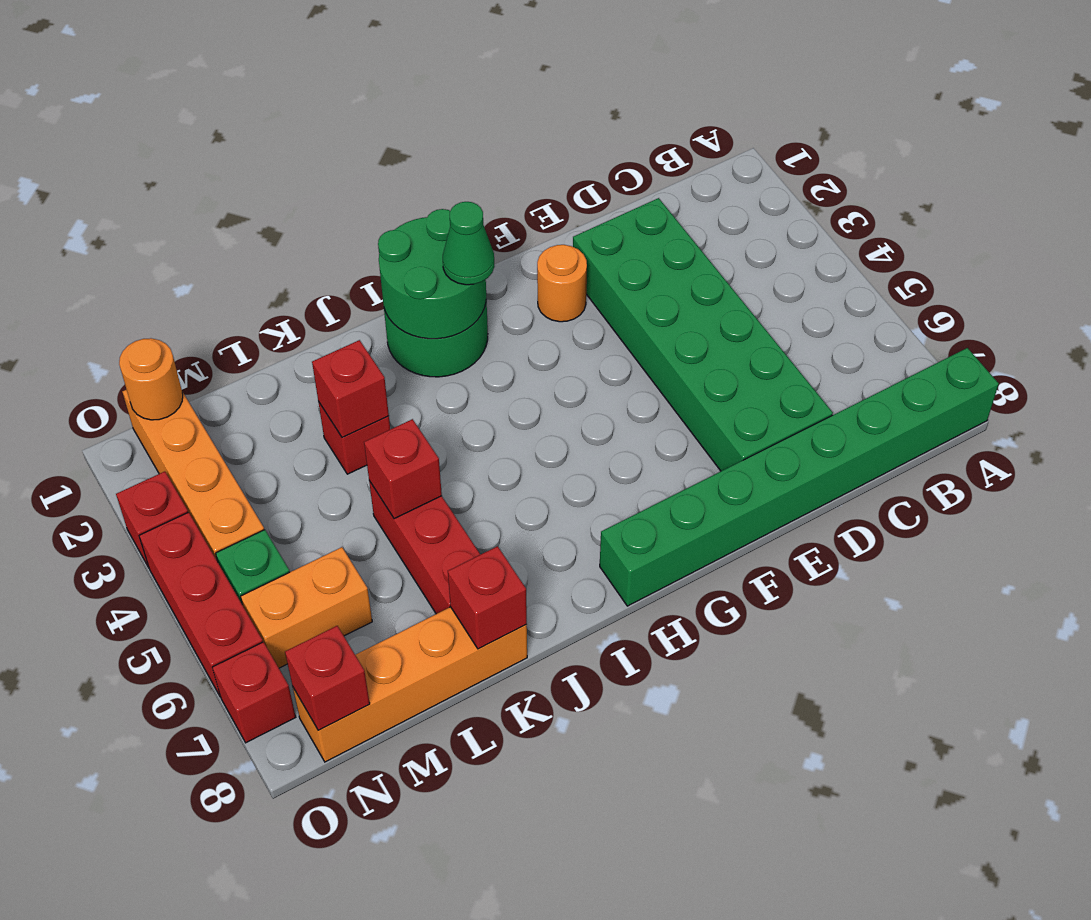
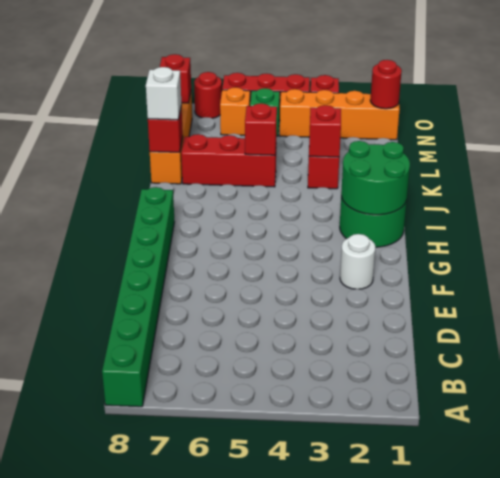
green 2x6 brick [573,198,833,471] -> none
orange 1x1 round brick [537,245,587,322] -> white 1x1 round brick [340,234,375,289]
green 1x1 cone [443,202,495,285] -> none
none -> white 1x1 brick [146,67,181,120]
orange 1x2 brick [241,547,372,668] -> orange 1x1 brick [220,87,250,135]
orange 1x1 round brick [119,338,183,420] -> red 1x1 round brick [370,60,402,109]
red 1x1 brick [212,642,296,743] -> red 1x1 round brick [194,72,222,118]

